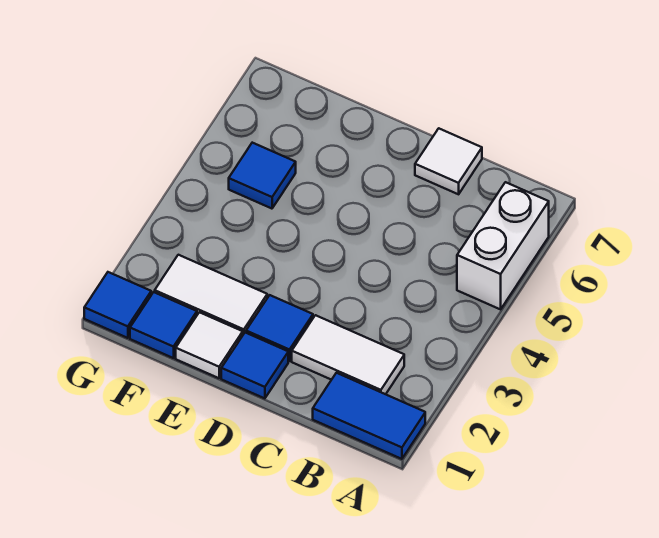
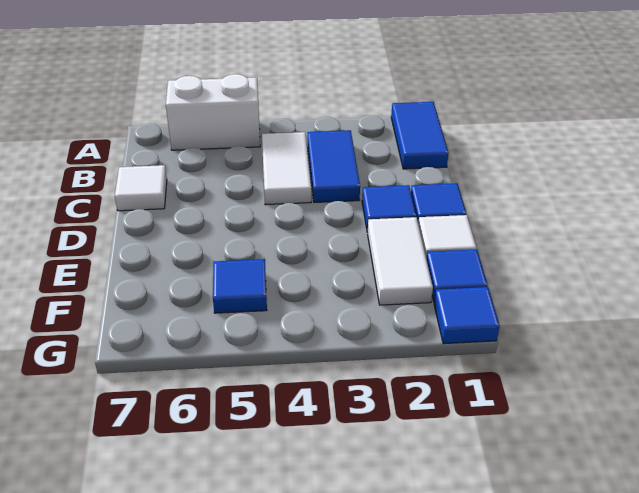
white 1x2 tile [292,315,404,394] -> white 1x2 tile moved to [262,132,311,205]
none -> blue 1x2 tile [308,130,360,202]

